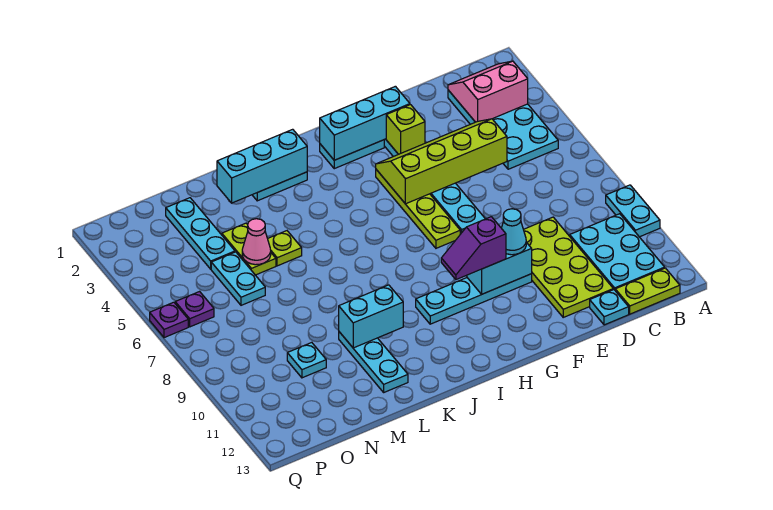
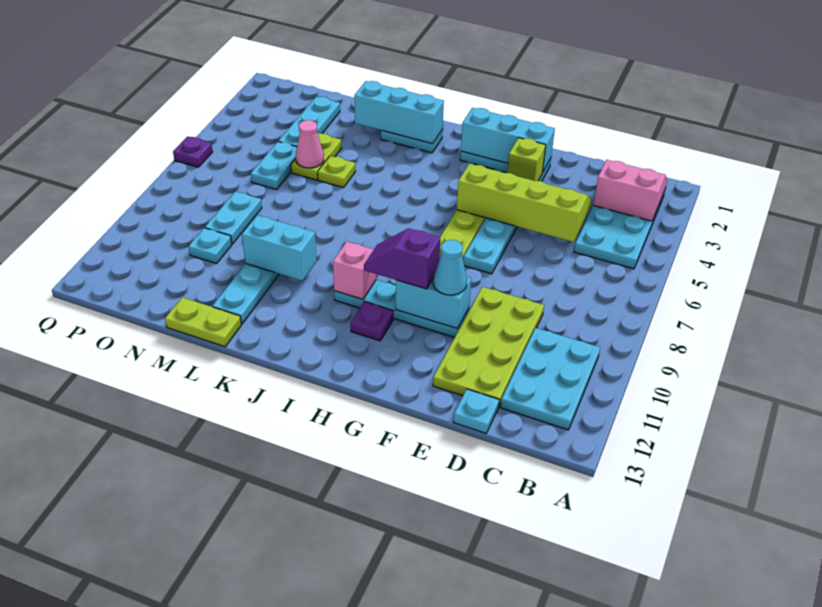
cyan 1x2 plate [606,185,660,237] -> cyan 1x2 plate moved to [205,192,262,244]
lime 1x2 plate [615,268,680,314] -> lime 1x2 plate moved to [165,297,241,347]
none -> pink 1x1 brick [333,242,376,299]
purple 1x1 plate [175,292,214,327] -> purple 1x1 plate moved to [350,302,393,341]

